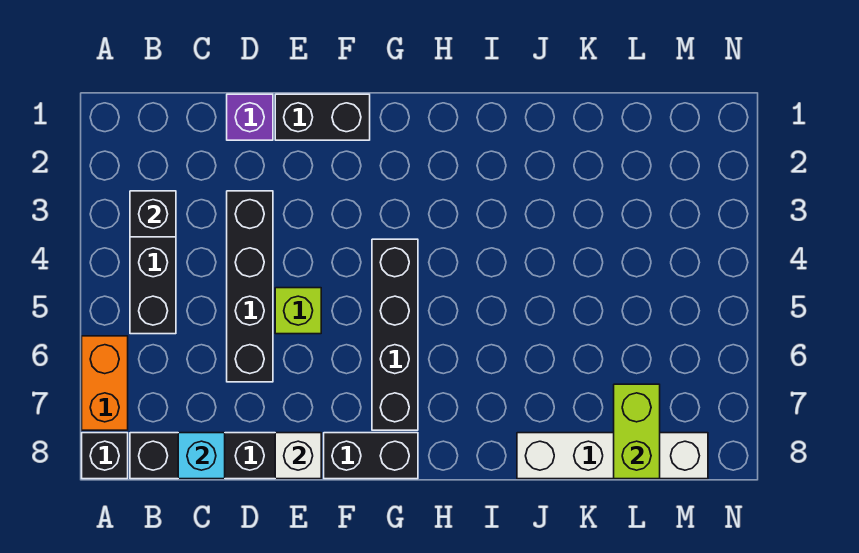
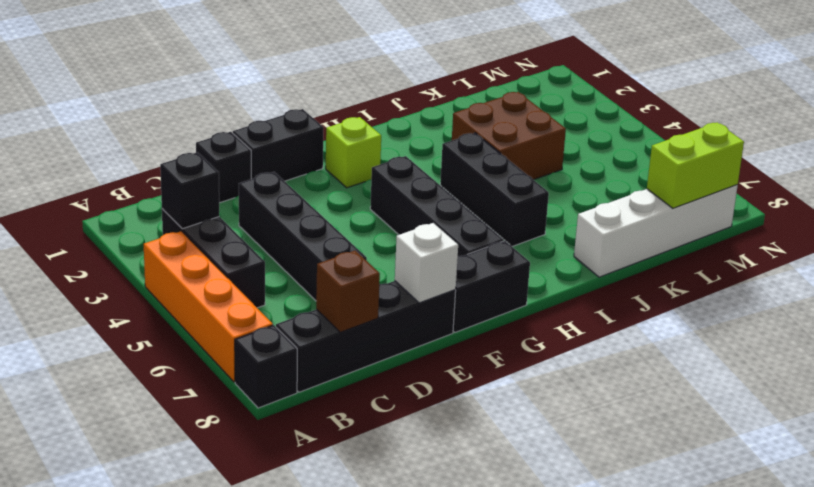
orange 1x2 brick [82,336,128,430] -> orange 1x4 brick [144,231,273,382]
cyan 1x1 brick [178,433,225,479] -> brown 1x1 brick [316,251,380,332]
purple 1x1 brick [227,94,273,140] -> black 1x1 brick [196,132,251,203]
lime 1x1 brick [275,288,321,334] -> lime 1x1 brick moved to [326,117,381,188]
none -> black 1x3 brick [440,133,549,246]
none -> brown 2x2 brick [452,92,566,180]
lime 1x2 brick [614,384,660,479] -> lime 1x2 brick turned to [647,122,744,208]

